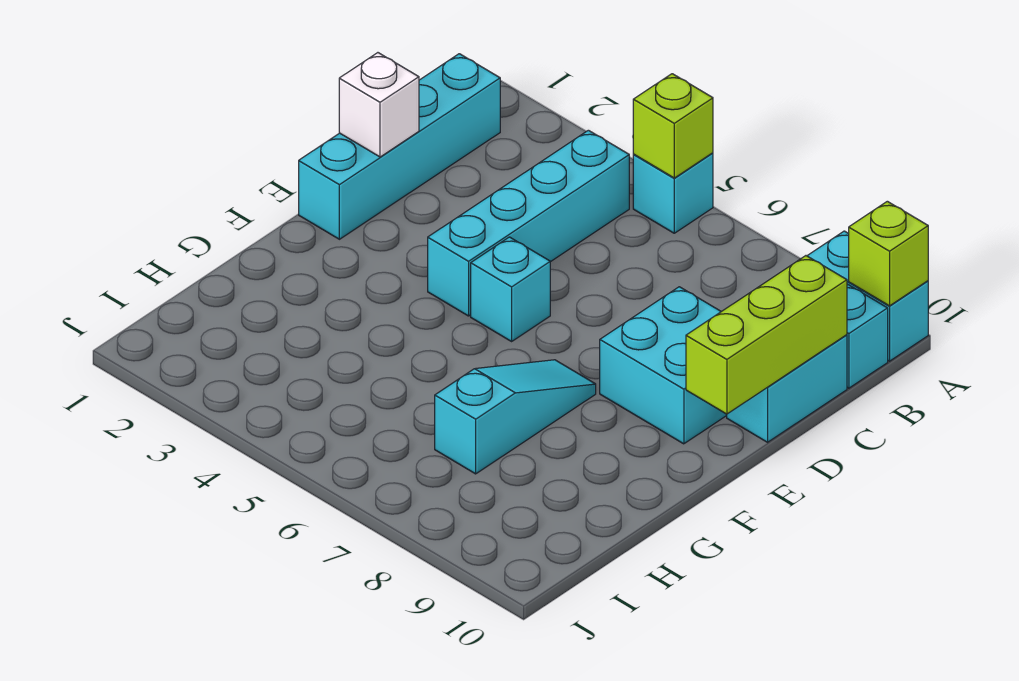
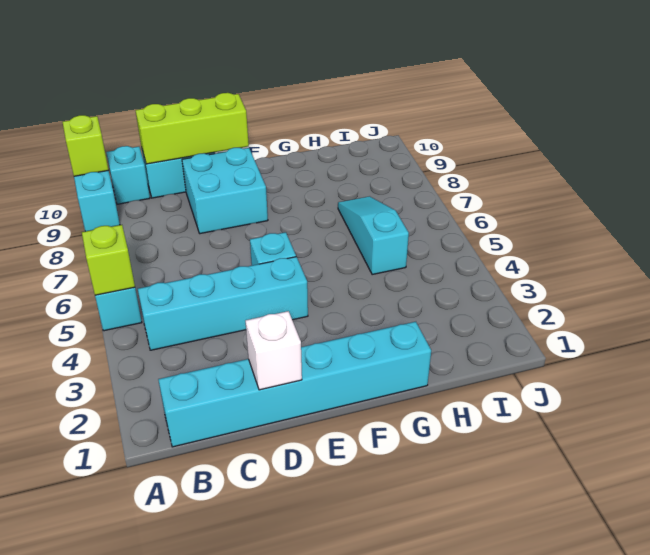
cyan 1x4 brick [299,54,500,239] -> cyan 1x6 brick [158,322,431,447]
cyan 1x3 slope [435,360,596,474] -> cyan 1x3 slope turned to [338,196,409,275]

